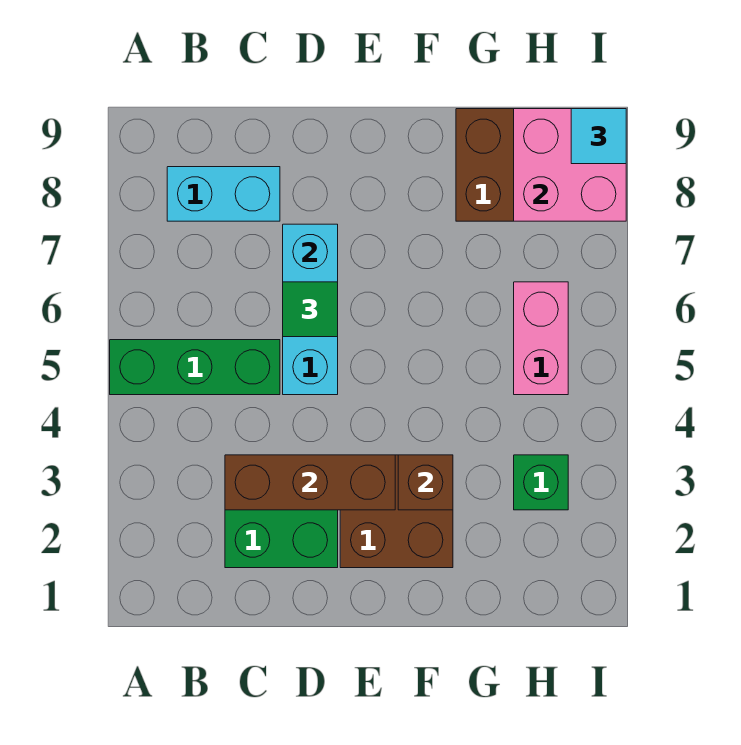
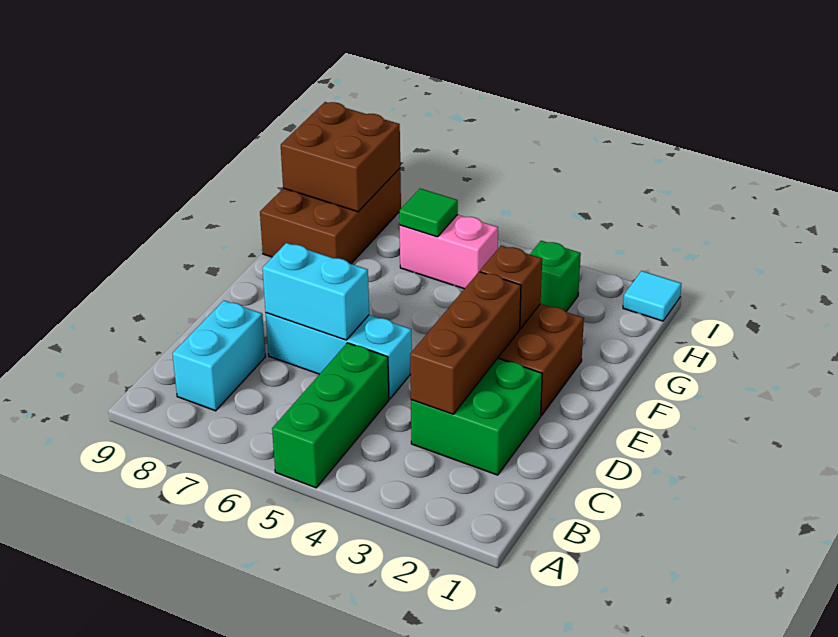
green 1x1 tile [283,282,338,337] -> green 1x1 tile moved to [399,189,458,237]
pink 2x2 brick [514,109,626,221] -> brown 2x2 brick [281,102,400,212]
cyan 1x1 tile [571,109,626,164] -> cyan 1x1 tile moved to [623,271,681,321]

